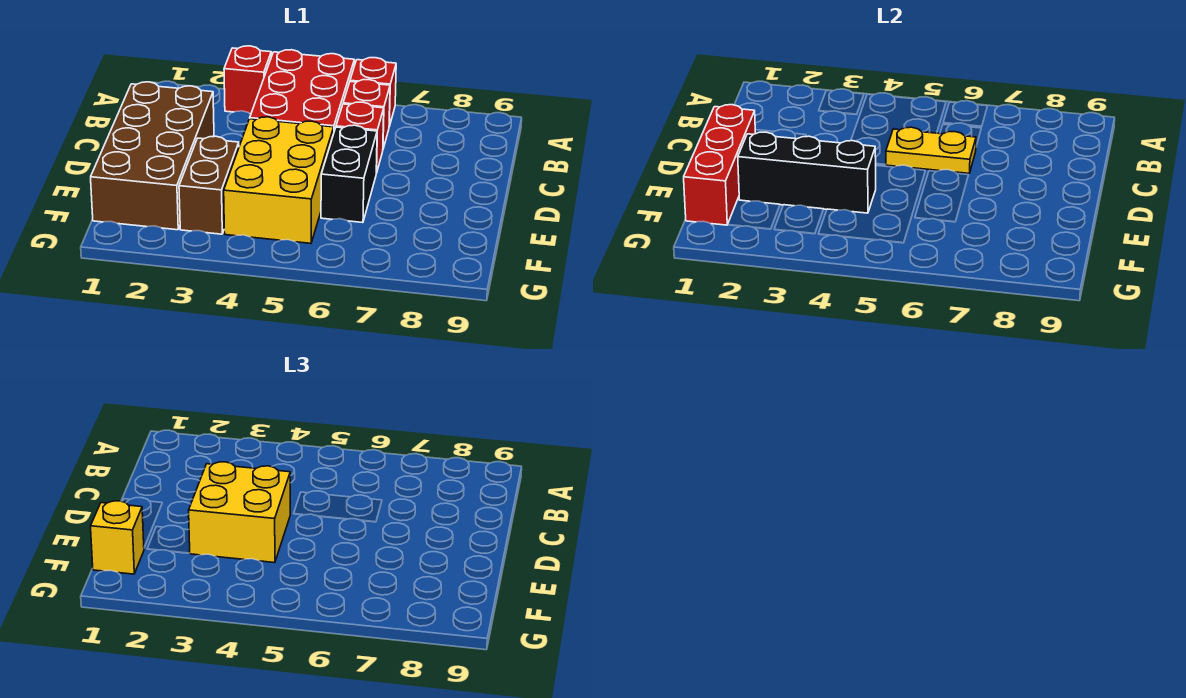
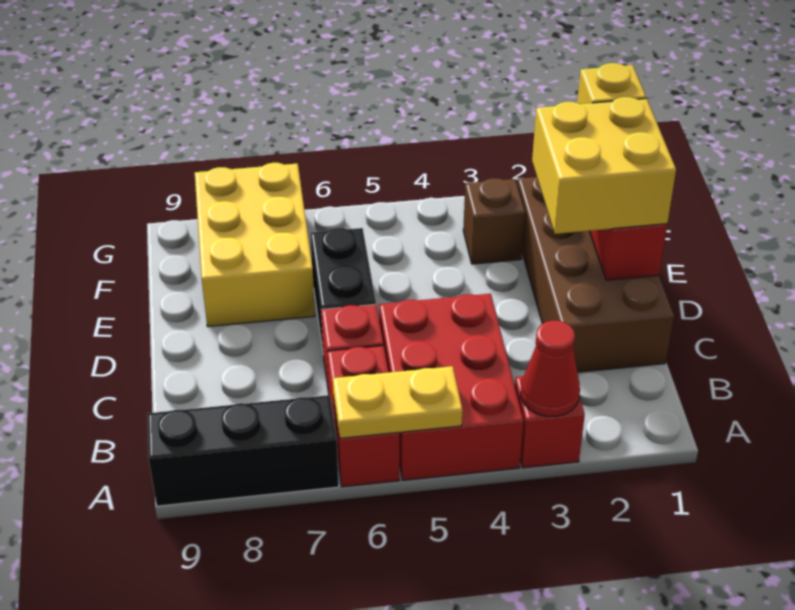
none -> red 1x1 cone [521,321,580,416]
yellow 1x2 plate [886,127,976,173] -> yellow 1x2 plate moved to [333,366,462,438]
yellow 2x2 brick [189,462,290,563] -> yellow 2x2 brick moved to [532,97,676,234]
yellow 2x3 brick [224,117,334,243] -> yellow 2x3 brick moved to [195,163,315,327]
black 1x3 brick [738,132,876,213] -> black 1x3 brick moved to [147,395,339,506]
brown 1x2 brick [179,136,239,234] -> brown 1x1 brick [463,178,525,264]

